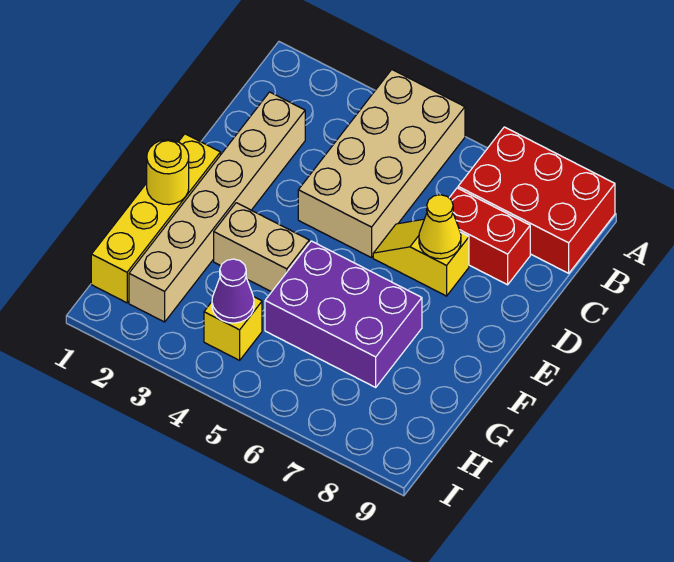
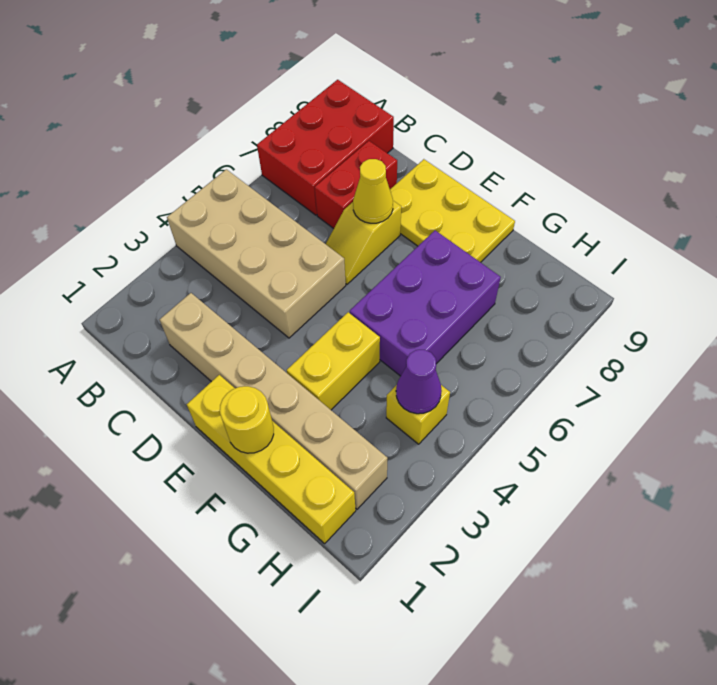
none -> yellow 2x3 plate [390,159,515,262]
tan 1x2 brick [214,203,309,292] -> yellow 1x2 brick [287,312,380,410]

